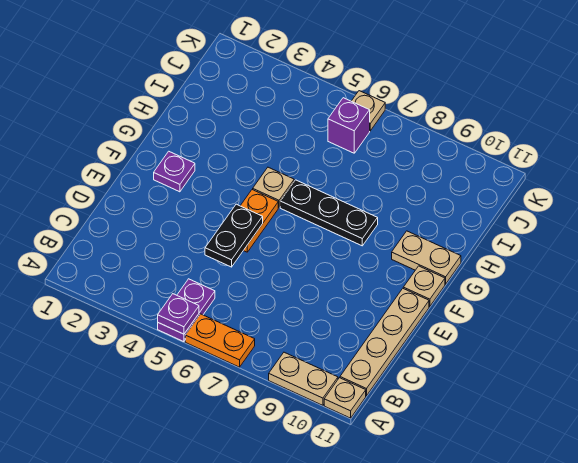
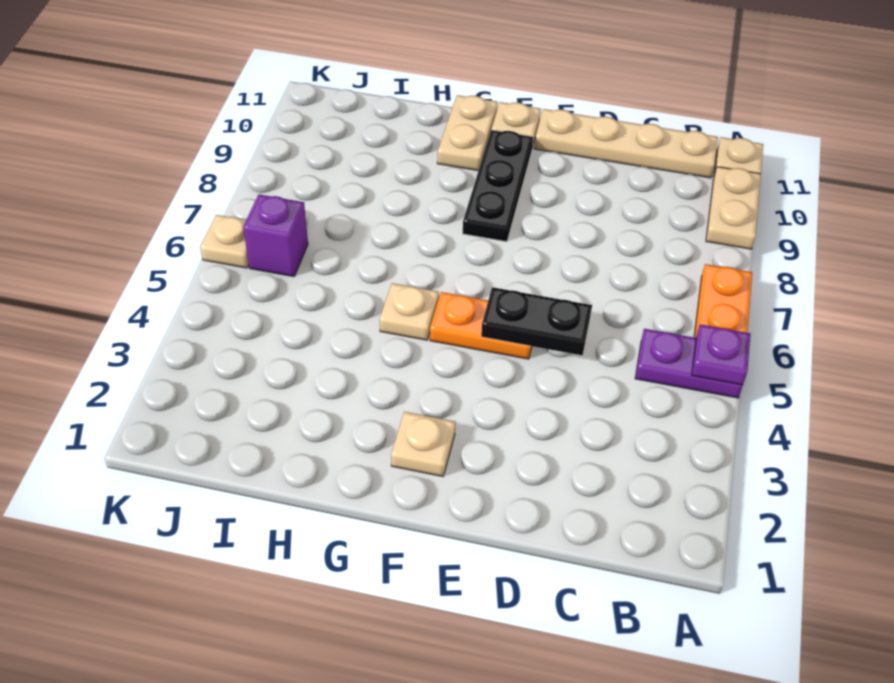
purple 1x1 plate [154,151,195,192] -> tan 1x1 plate [391,412,456,477]
black 1x3 plate [280,180,378,246] -> black 1x3 plate moved to [463,130,533,242]

